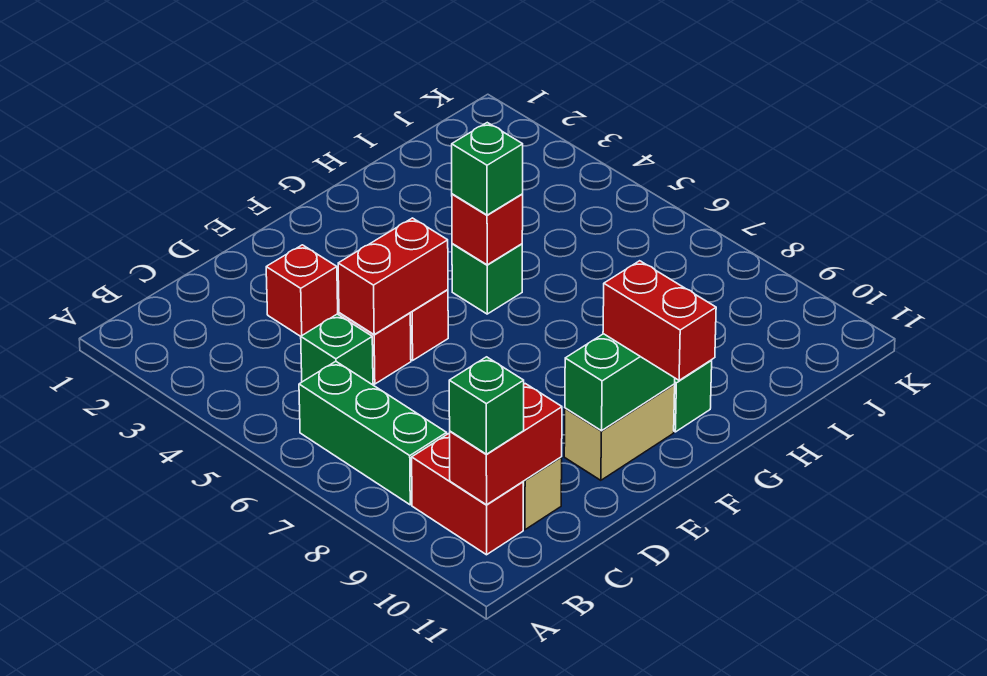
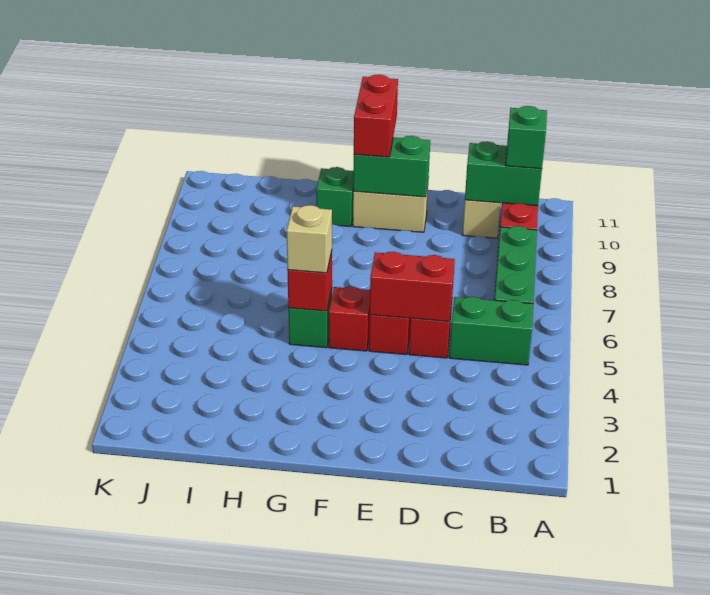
red 1x2 brick [450,384,562,505] -> green 1x2 brick [465,141,542,206]
green 1x1 brick [301,314,373,385] -> green 1x2 brick [449,297,533,365]
red 1x1 brick [266,245,338,336] -> red 1x1 brick moved to [329,286,370,351]
green 1x1 brick [452,123,523,215] -> tan 1x1 brick [287,205,332,273]

